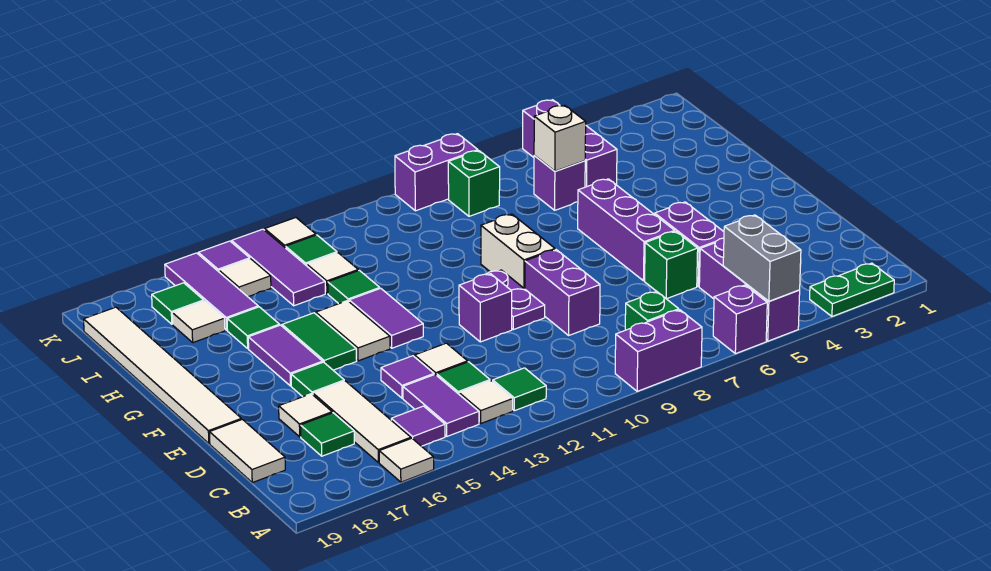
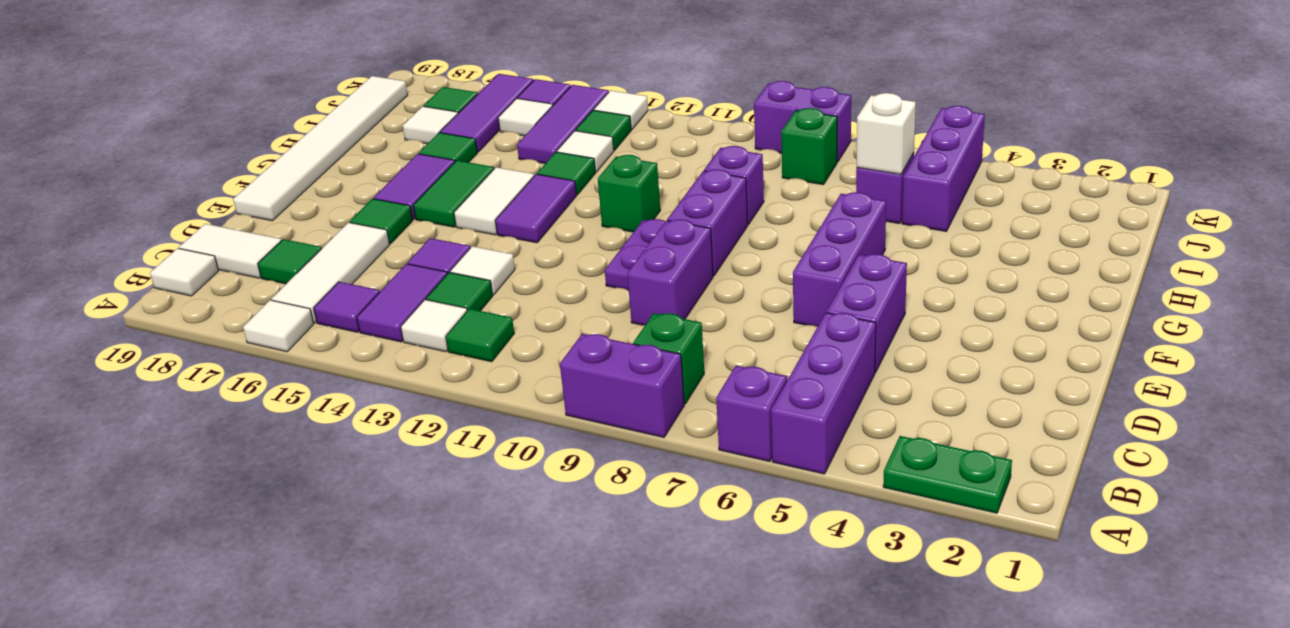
grey 1x2 brick [723,215,801,301] -> none
white 1x2 tile [209,419,285,483] -> white 1x2 tile turned to [179,224,282,278]
green 1x1 brick [645,231,698,299] -> green 1x1 brick moved to [598,155,660,232]
white 1x1 tile [279,394,332,437] -> white 1x1 tile moved to [150,248,218,296]
purple 1x1 brick [459,274,512,342] -> purple 1x1 brick moved to [704,146,764,224]
white 1x2 brick [481,214,555,289] -> purple 1x2 brick [667,169,748,276]

